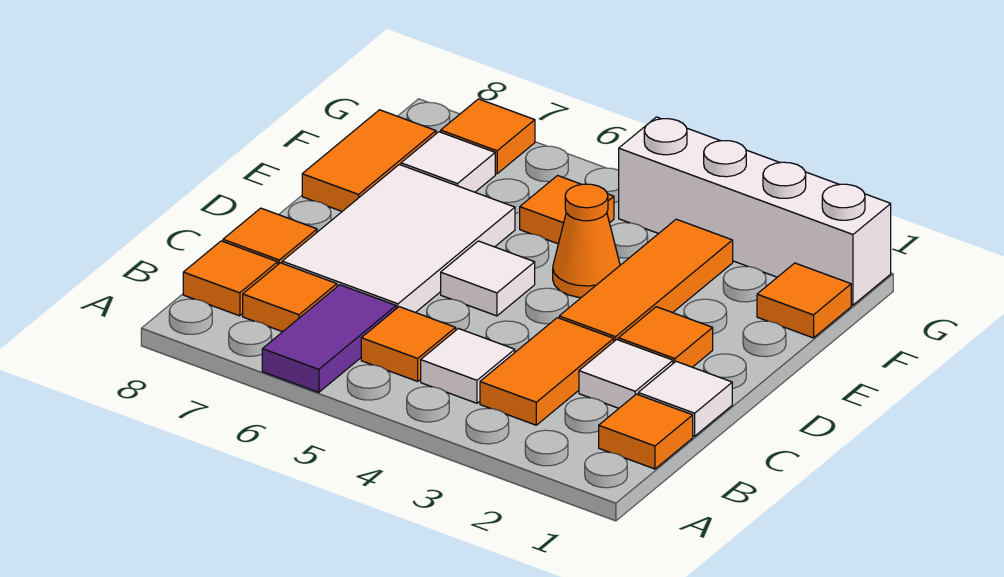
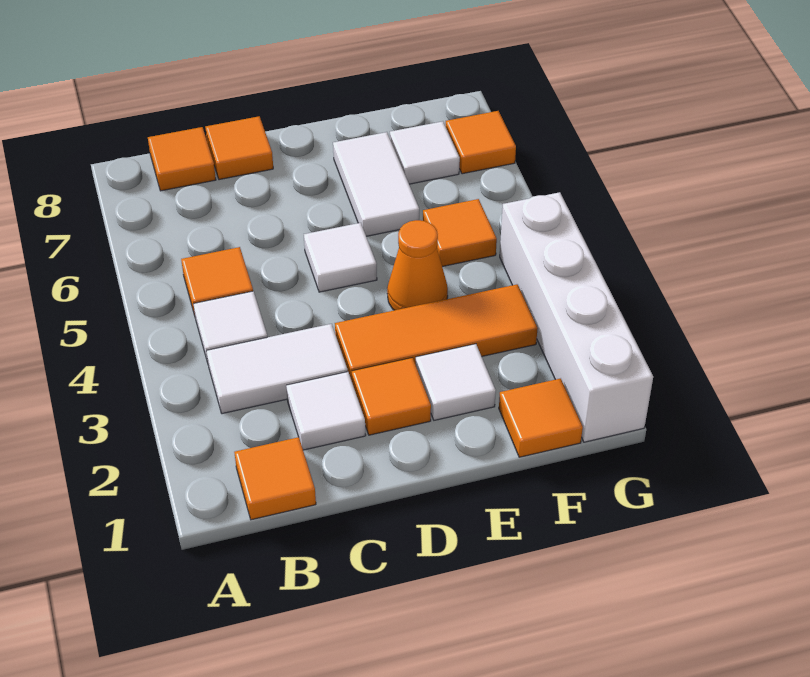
purple 1x2 tile [262,285,396,392] -> none
orange 1x2 tile [480,318,614,425] -> white 1x2 tile [206,324,348,414]
orange 1x1 tile [243,263,337,332] -> none
white 1x1 tile [638,362,732,436] -> white 1x1 tile moved to [416,344,496,420]
white 2x3 tile [282,165,515,313] -> white 1x2 tile [333,132,419,236]
orange 1x2 tile [302,110,436,211] -> none

